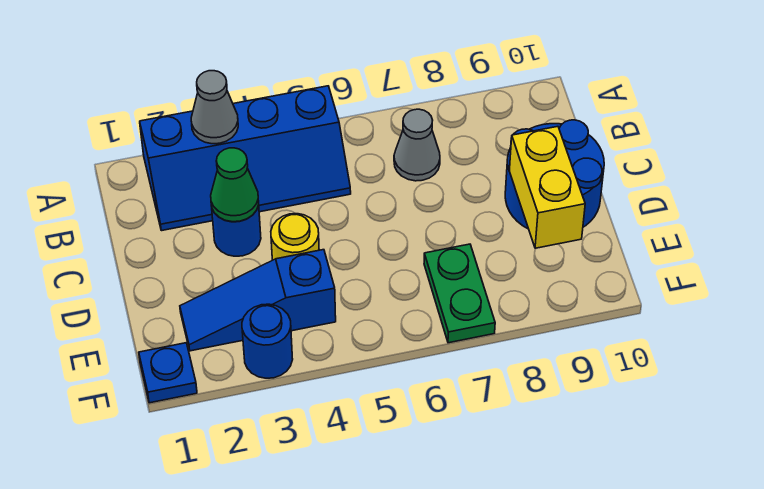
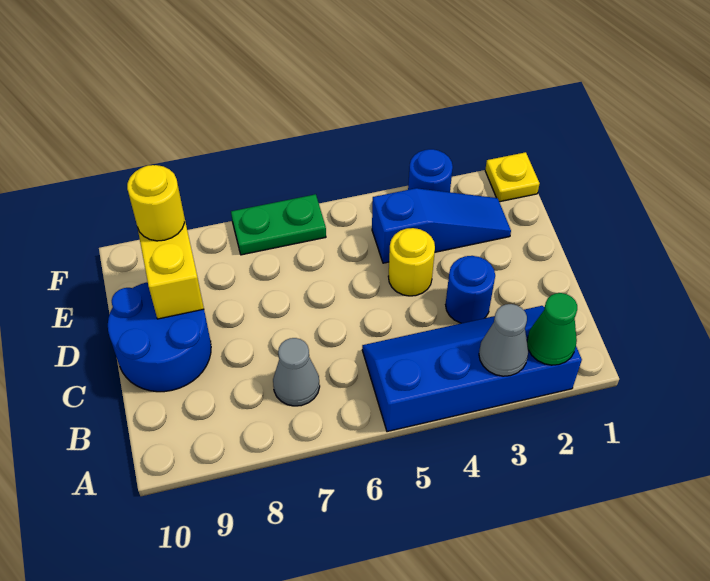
green 1x1 cone [211,148,259,222] -> green 1x1 cone moved to [527,293,577,365]
green 1x2 plate [424,244,495,343] -> green 1x2 plate turned to [231,194,326,255]
none -> yellow 1x1 round brick [127,165,185,241]
blue 1x1 plate [139,343,197,403] -> yellow 1x1 plate [485,152,540,202]

